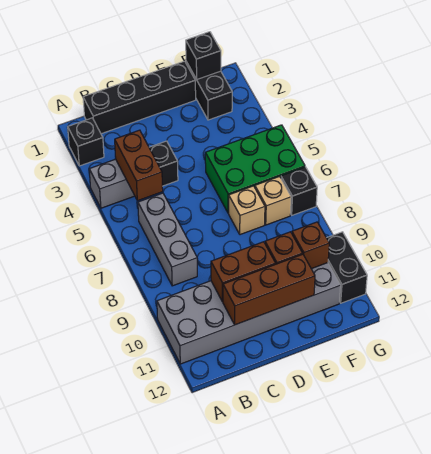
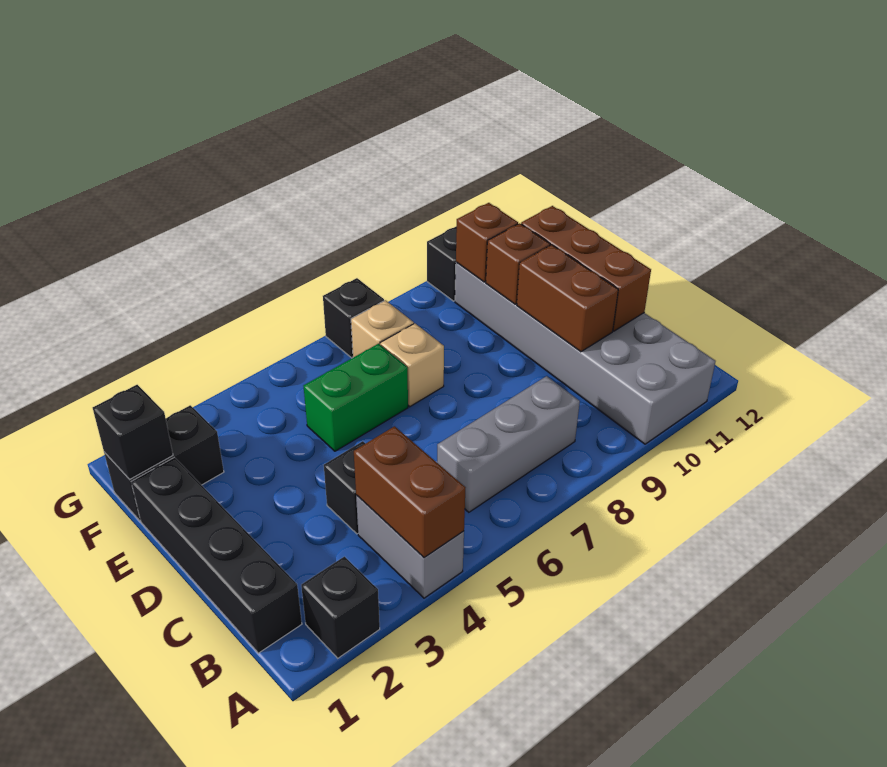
brown 1x2 brick [115,130,163,201] -> brown 1x2 brick turned to [354,426,466,557]
green 2x3 brick [205,125,305,213] -> green 1x2 brick [304,344,408,451]

